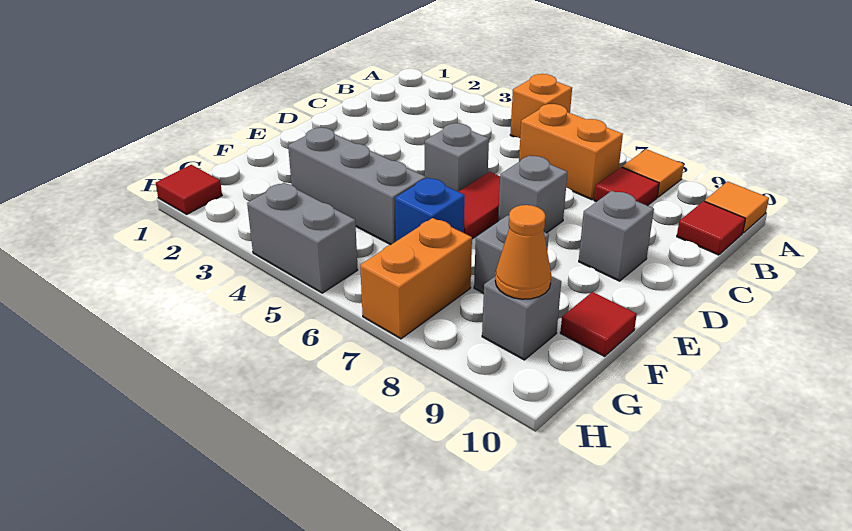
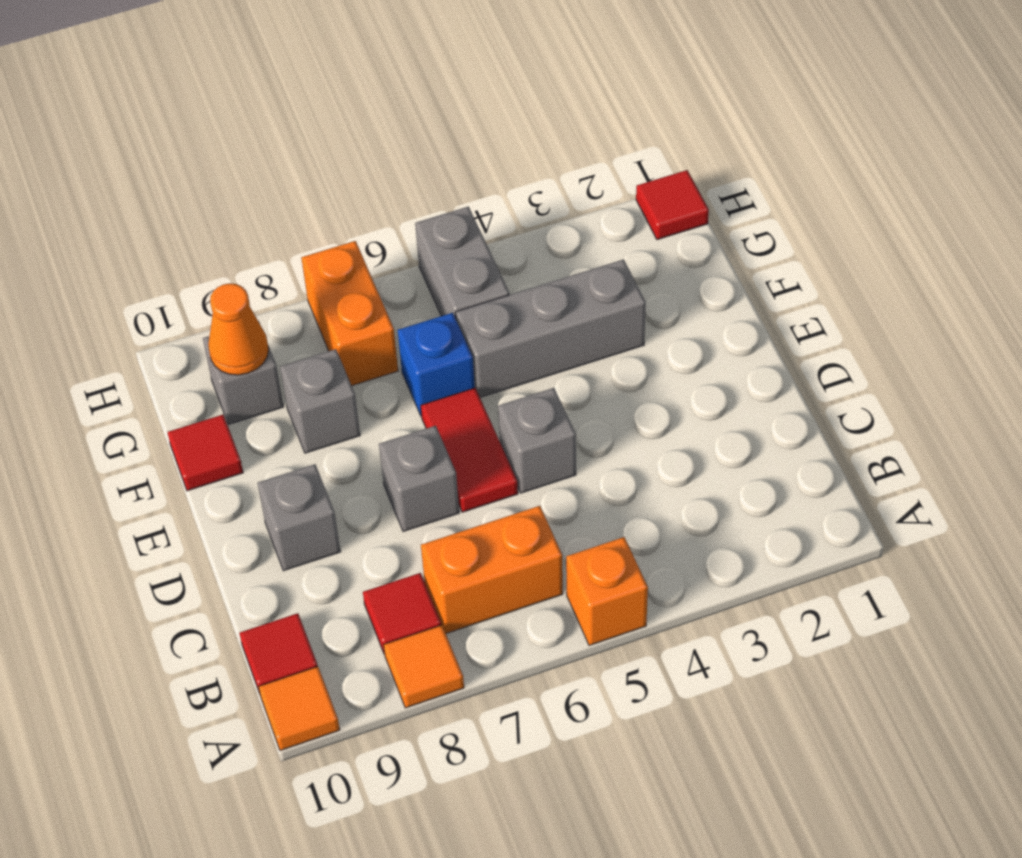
grey 1x2 brick [247,183,358,293] -> grey 1x2 brick turned to [415,207,509,319]

